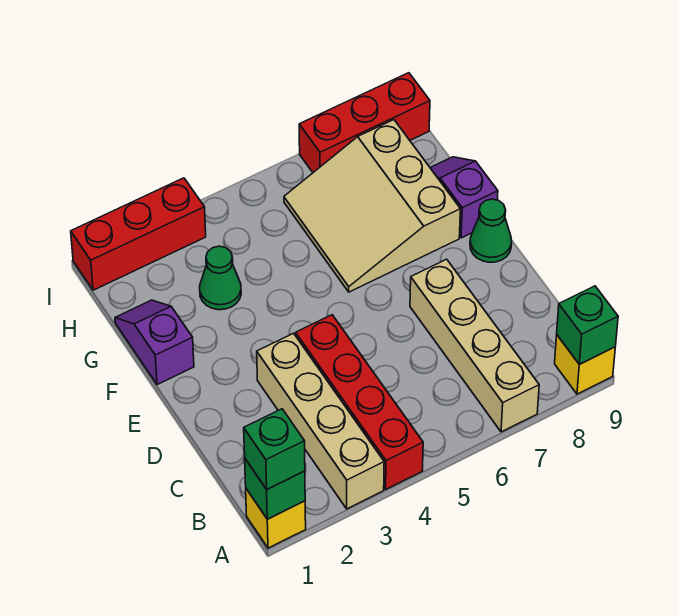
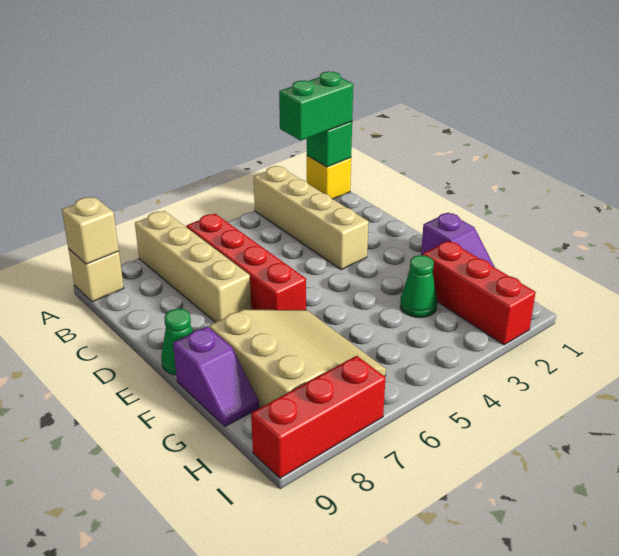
green 1x1 brick [244,409,305,489] -> green 1x2 brick [279,71,353,141]
red 1x4 brick [296,315,423,489] -> red 1x4 brick moved to [186,214,306,310]
yellow 1x1 brick [555,335,615,394] -> tan 1x1 brick [68,249,124,302]
green 1x1 brick [557,286,618,364] -> tan 1x1 brick [62,197,119,264]
red 1x3 brick [71,178,206,290] -> red 1x3 brick turned to [423,241,536,345]

